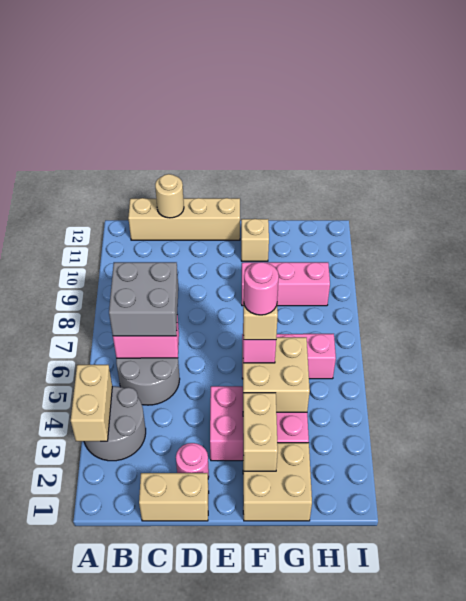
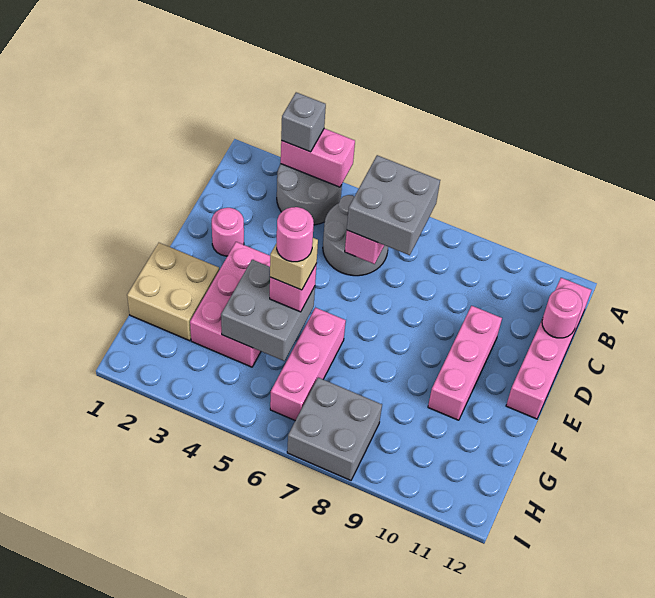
tan 1x2 brick [71,365,112,441] -> pink 1x2 brick [281,128,355,187]
none -> grey 1x1 brick [281,92,326,152]
tan 1x4 brick [128,198,240,240] -> pink 1x4 brick [506,278,591,419]
tan 1x2 brick [139,473,209,521] -> none
tan 1x1 round brick [155,174,184,218] -> pink 1x1 round brick [542,288,582,338]
tan 1x2 brick [243,393,278,471] -> none
tan 2x2 brick [243,337,310,412] -> grey 2x2 brick [221,260,315,361]
pink 1x3 brick [242,262,330,306] -> pink 1x3 brick moved to [428,306,502,420]
tan 1x1 brick [241,219,269,261] -> none
none -> grey 2x2 brick [287,378,382,480]

